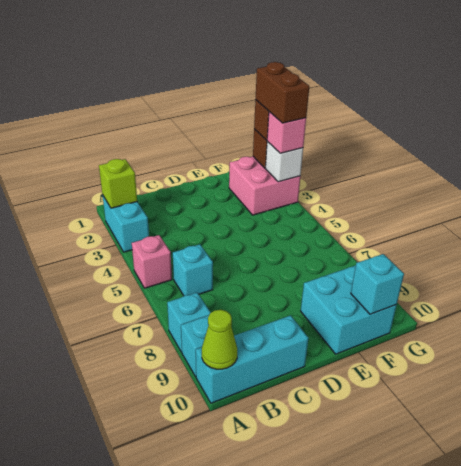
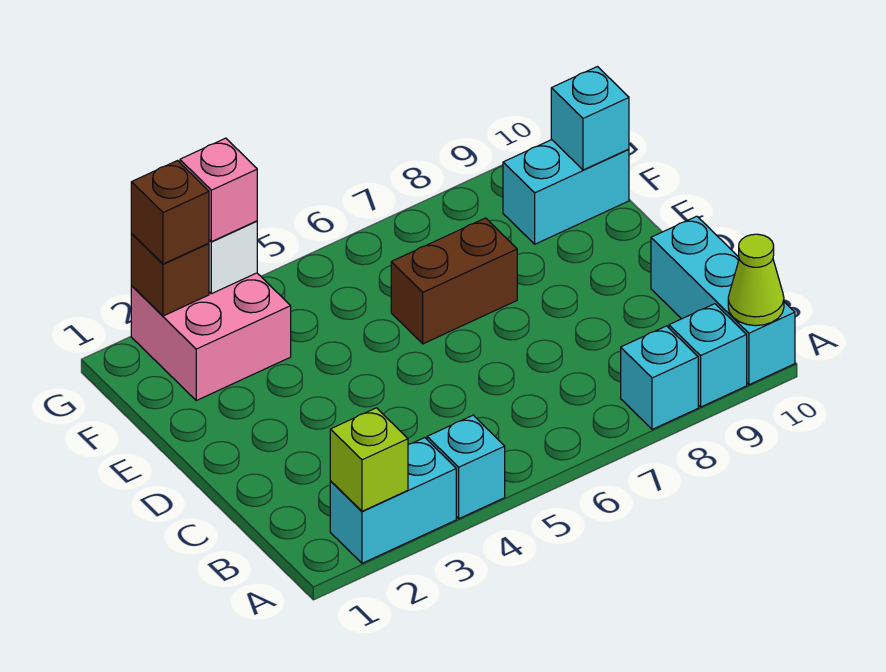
pink 1x1 brick [132,235,172,288] -> none
cyan 1x1 brick [173,244,213,296] -> cyan 1x1 brick moved to [427,415,505,519]
cyan 2x2 brick [301,265,397,354] -> cyan 1x2 brick [503,140,629,244]
brown 1x2 brick [256,62,309,123] -> brown 1x2 brick moved to [391,218,517,344]

